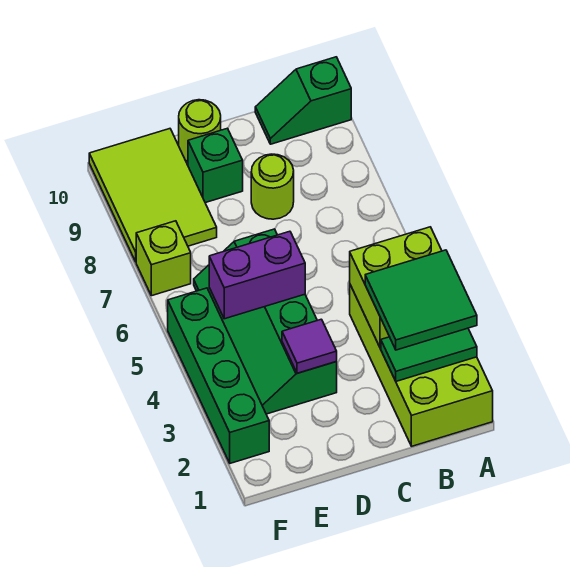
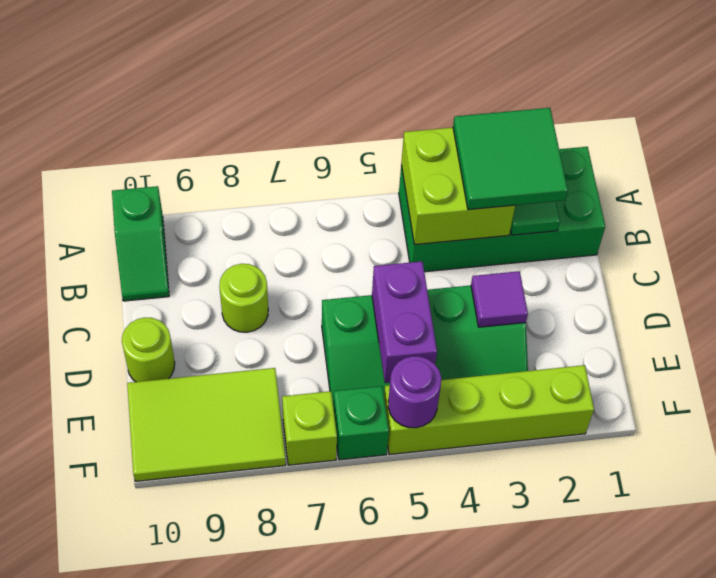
lime 2x4 brick [350,285,493,446] -> green 2x4 brick [399,147,605,272]
green 1x1 brick [188,128,243,203] -> green 1x1 brick moved to [333,386,389,460]
green 1x4 brick [168,288,269,463] -> lime 1x4 brick [384,365,594,455]
none -> purple 1x1 round brick [388,356,441,428]

